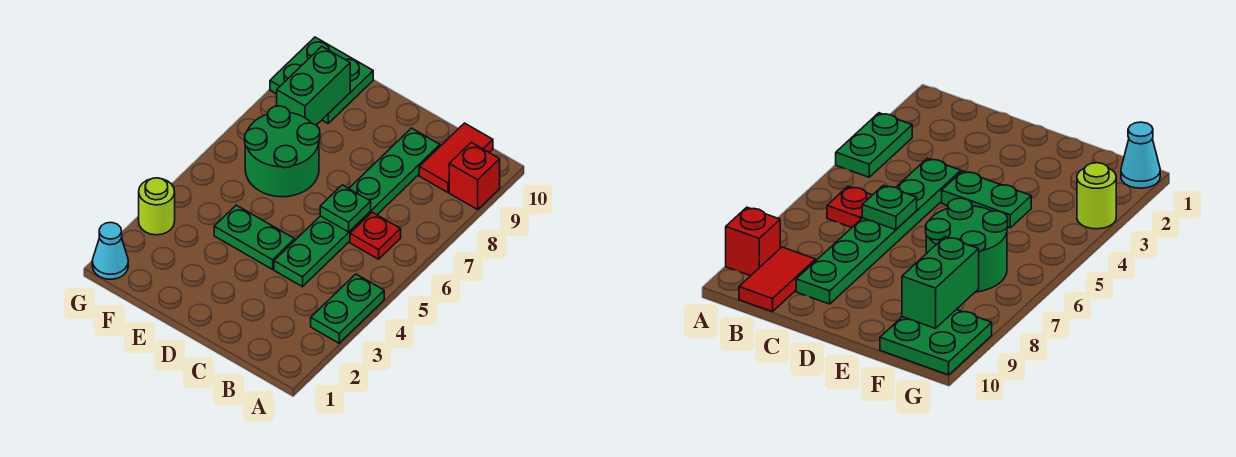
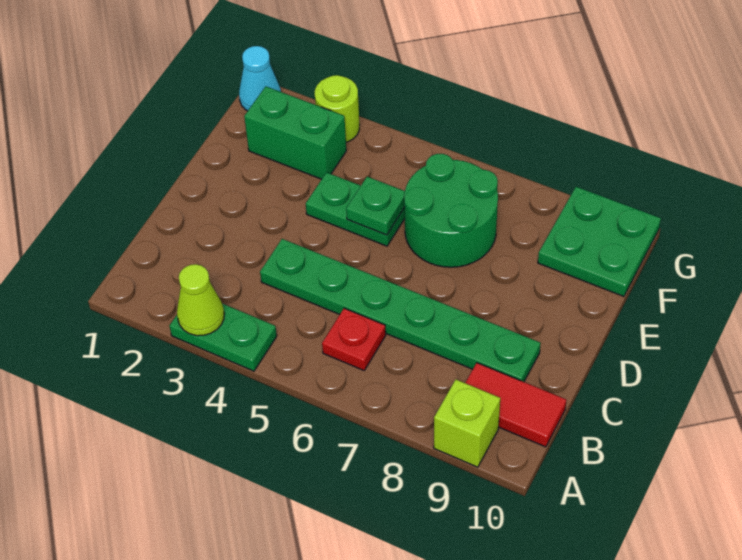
none -> lime 1x1 cone [177,264,224,336]
red 1x1 brick [449,142,500,210] -> lime 1x1 brick [434,380,500,467]
green 1x1 plate [320,185,371,232] -> green 1x1 plate moved to [346,177,405,235]
green 1x2 plate [214,205,295,269] -> green 1x2 plate turned to [306,172,405,246]
green 1x2 brick [277,46,350,125] -> green 1x2 brick moved to [244,86,346,179]

